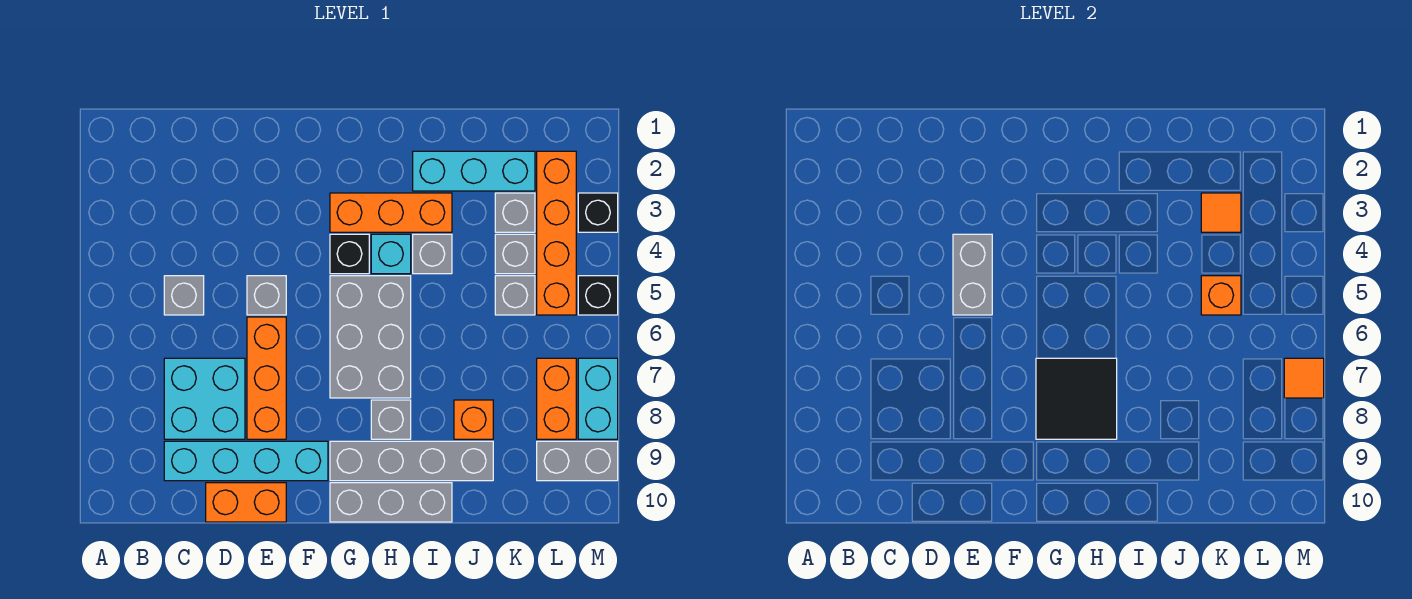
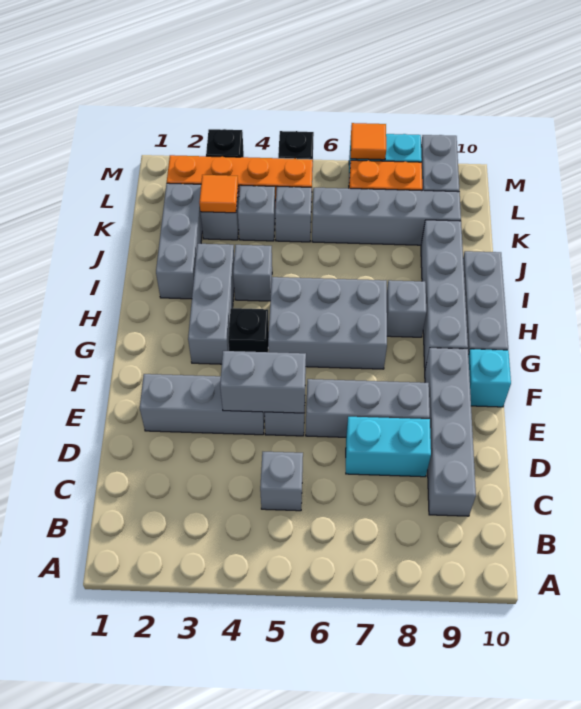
cyan 2x2 brick [164,358,245,439] -> cyan 1x2 brick [346,417,431,477]
cyan 1x4 brick [164,441,328,481] -> grey 1x4 brick [425,348,476,516]
orange 1x2 brick [206,483,286,522] -> none
none -> grey 1x3 brick [140,374,265,435]
orange 1x3 brick [247,317,286,439] -> grey 1x3 brick [306,379,430,437]
orange 1x3 brick [330,193,452,232] -> grey 1x3 brick [188,244,234,364]
black 2x2 tile [1036,358,1117,439] -> none
cyan 1x1 brick [371,234,411,274] -> cyan 1x1 brick moved to [468,349,511,407]
cyan 1x3 brick [413,151,535,191] -> grey 1x3 brick [156,183,202,299]
orange 1x1 brick [454,400,493,439] -> none
orange 1x1 brick [1201,276,1241,315] -> none
none -> grey 1x4 brick [312,188,461,245]

